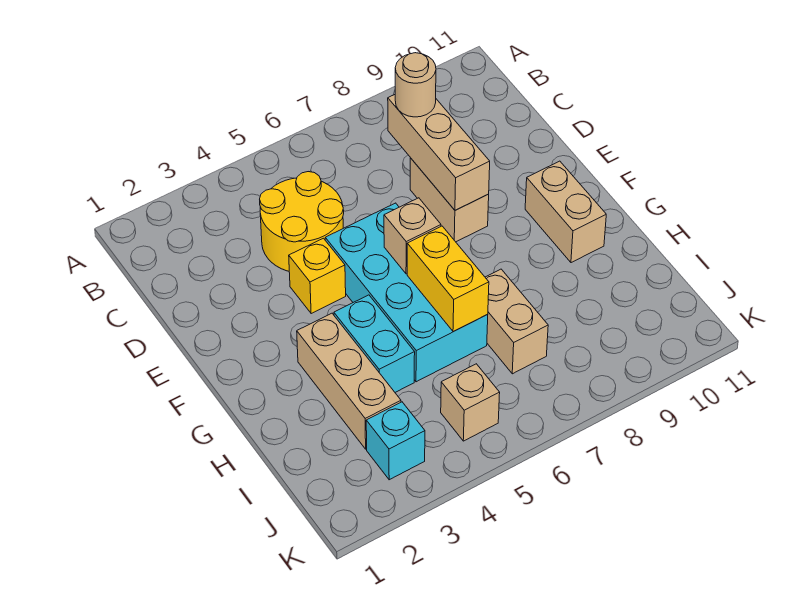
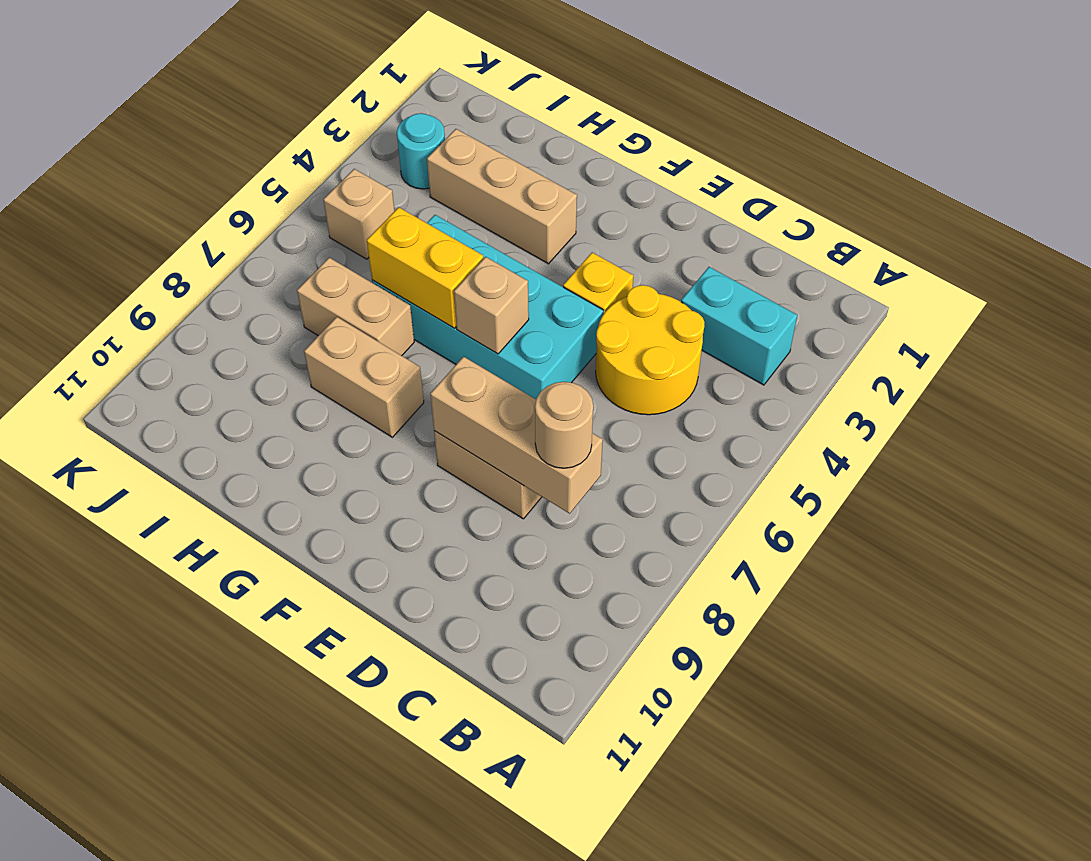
tan 1x2 brick [525,161,606,263] -> tan 1x2 brick moved to [304,317,424,437]
cyan 1x2 brick [334,295,415,392] -> cyan 1x2 brick moved to [681,267,797,385]
cyan 1x1 brick [366,402,425,480] -> cyan 1x1 round brick [397,113,445,189]

